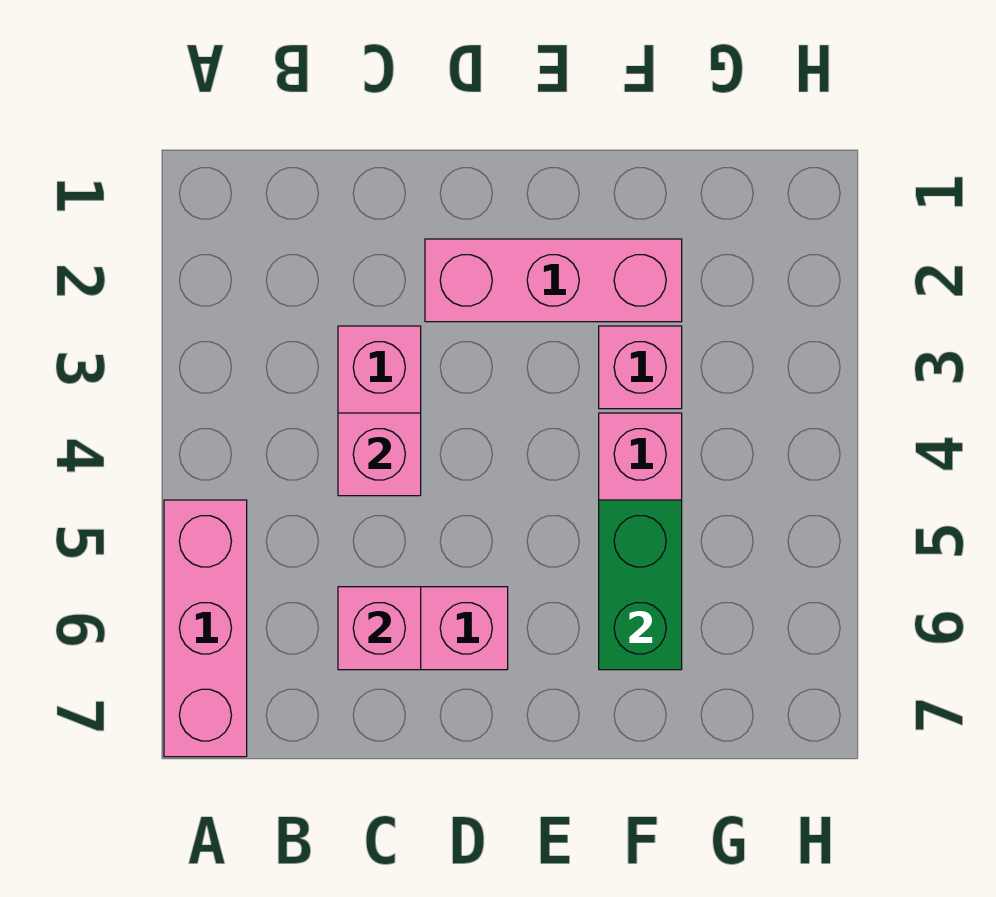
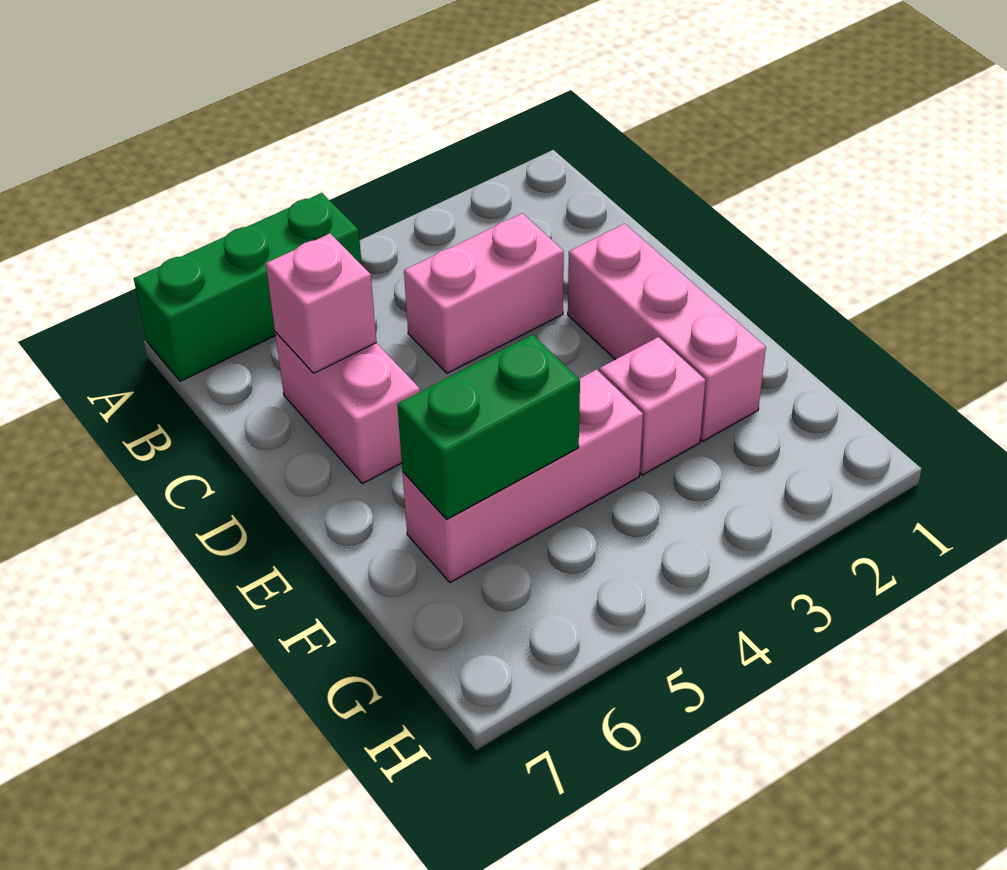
pink 1x3 brick [164,500,247,757] -> green 1x3 brick [134,193,362,381]
pink 1x1 brick [338,413,421,496] -> none

